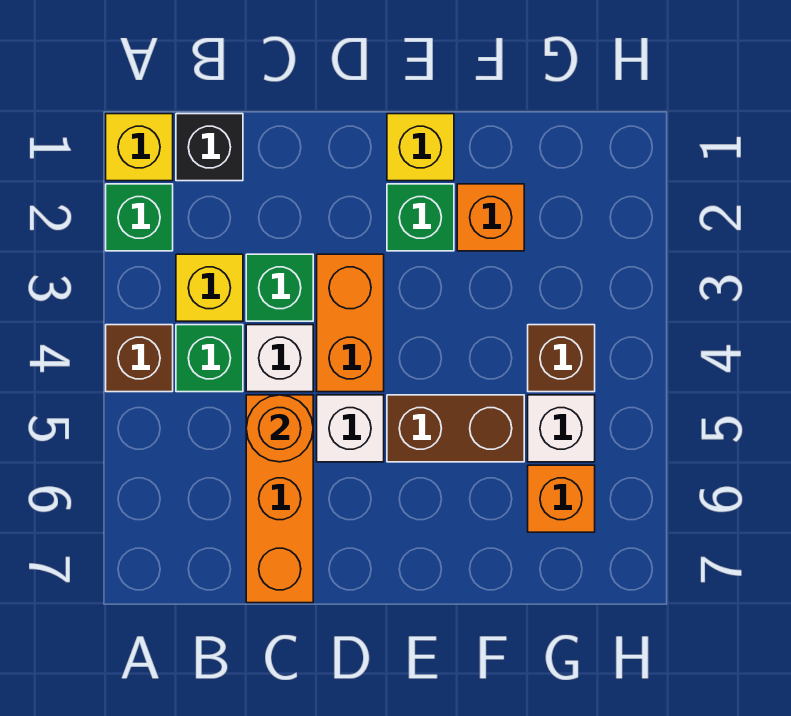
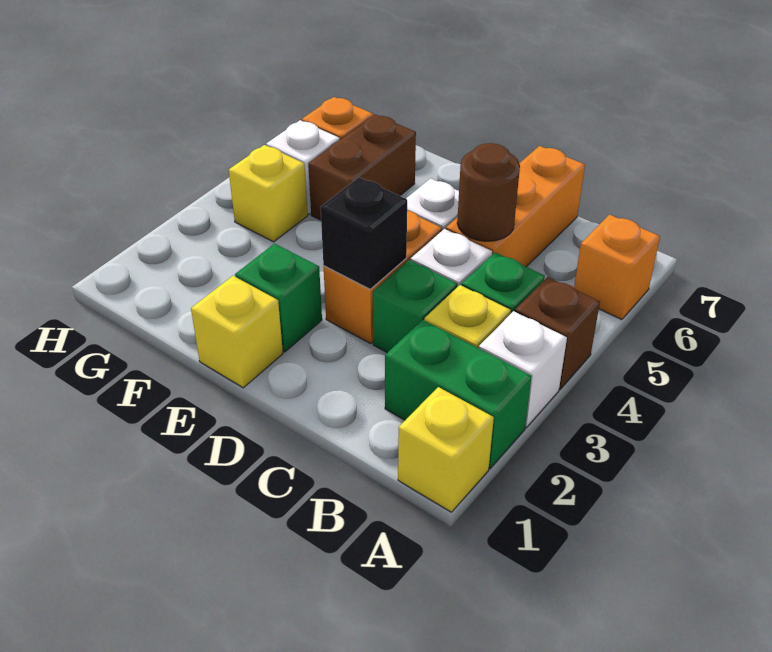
green 1x1 brick [106,184,173,251] -> green 1x2 brick [385,320,532,468]
none -> white 1x1 brick [479,311,567,427]
black 1x1 brick [176,114,243,181] -> black 1x1 brick moved to [321,177,407,289]
orange 1x1 round brick [246,395,313,462] -> brown 1x1 round brick [457,143,520,241]
brown 1x2 brick [387,395,524,462] -> brown 1x2 brick turned to [308,115,416,220]
orange 1x1 brick [457,184,524,251] -> orange 1x1 brick moved to [574,215,660,320]
brown 1x1 brick [528,325,595,392] -> yellow 1x1 brick [229,145,308,242]

